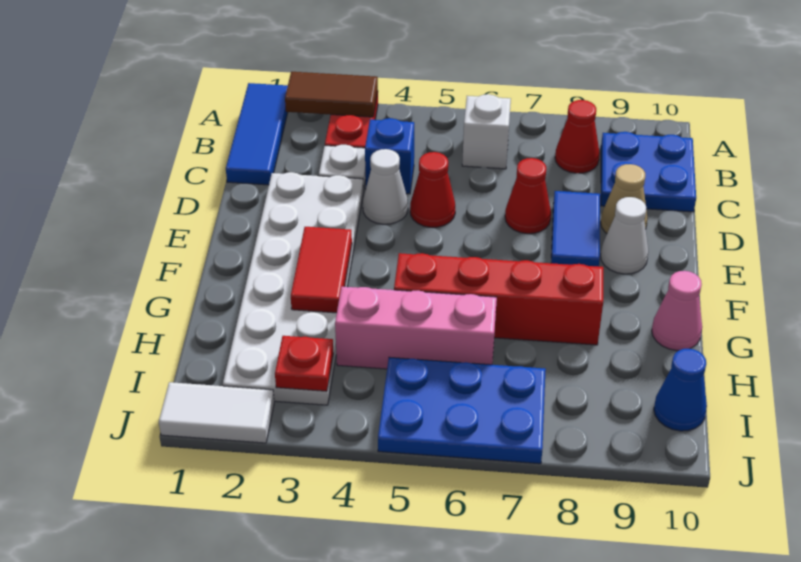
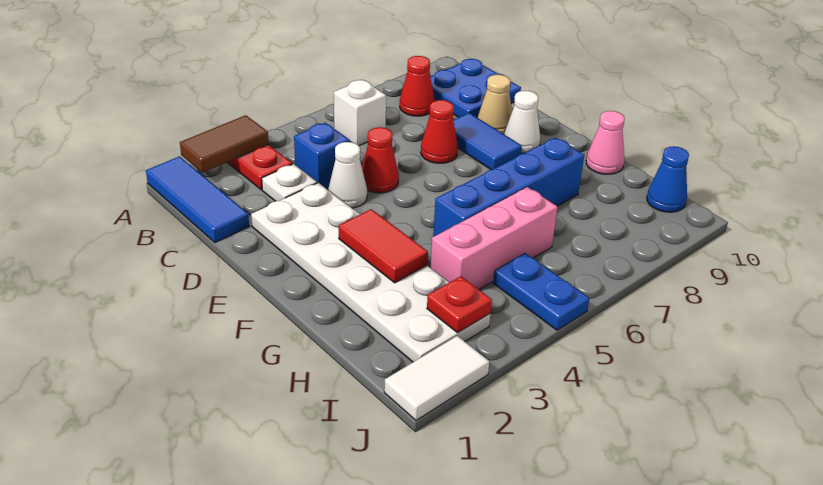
red 1x4 brick [394,253,603,345] -> blue 1x4 brick [433,138,584,237]
blue 2x3 plate [378,357,546,464] -> blue 1x2 plate [493,253,589,330]

